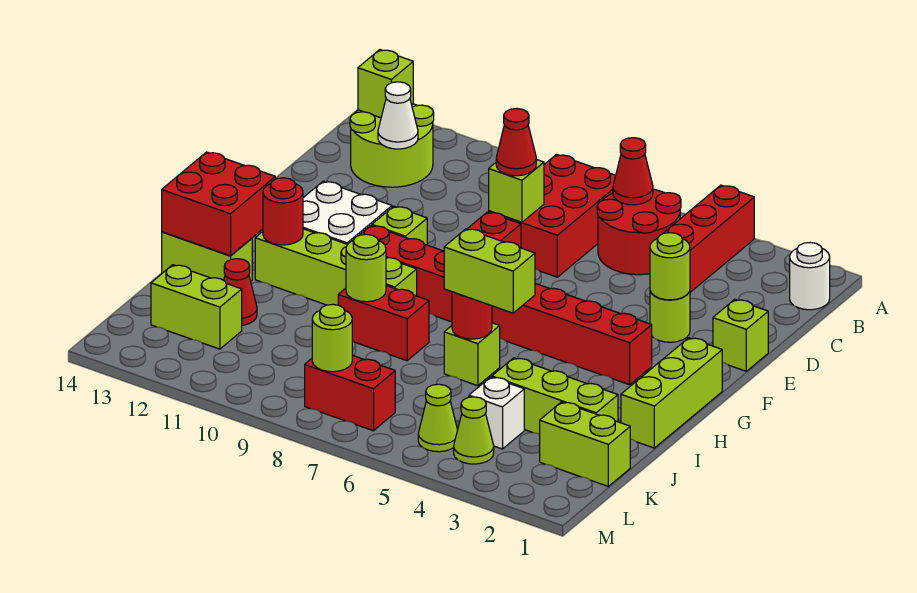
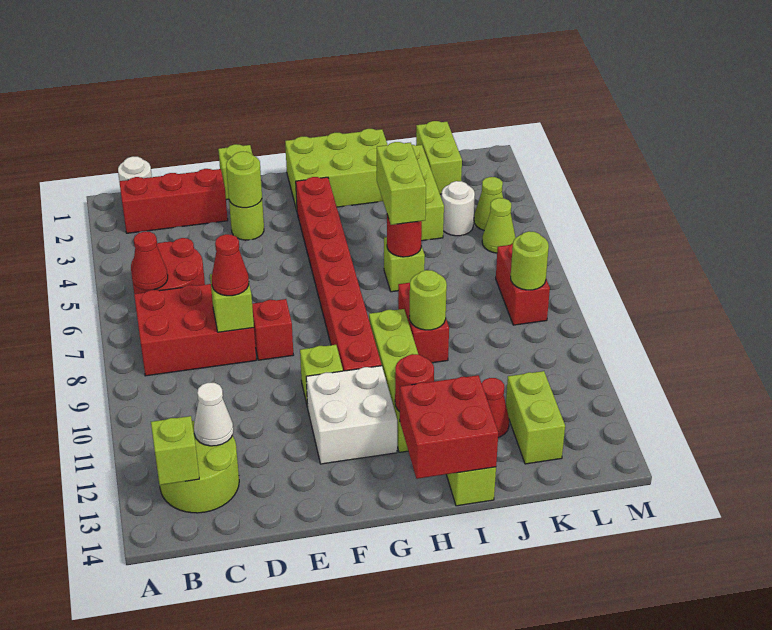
red 1x3 brick [657,185,754,292] -> red 1x3 brick moved to [119,169,228,233]
lime 1x3 brick [621,338,722,448] -> lime 2x3 brick [285,129,388,210]
white 1x1 brick [469,377,524,449] -> white 1x1 round brick [441,181,475,236]

